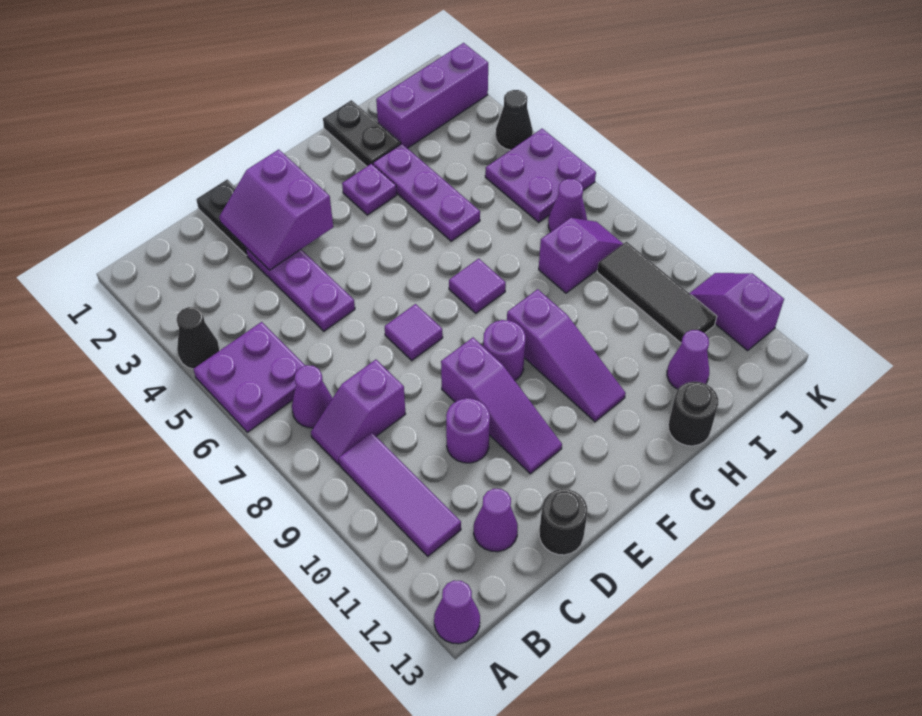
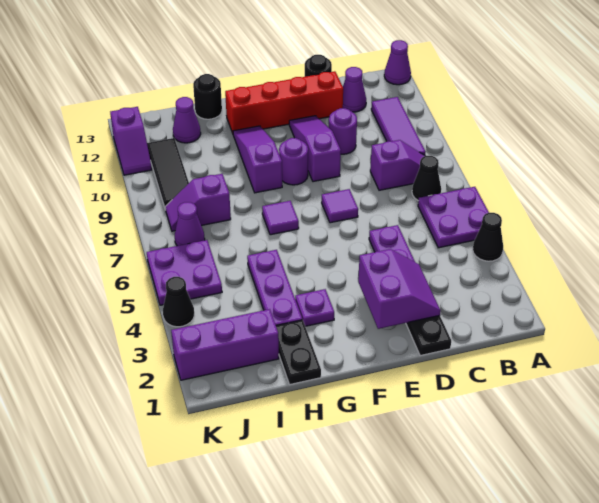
purple 1x1 cone [292,365,332,428] -> black 1x1 cone [412,156,441,201]
none -> red 1x4 brick [225,71,343,133]

